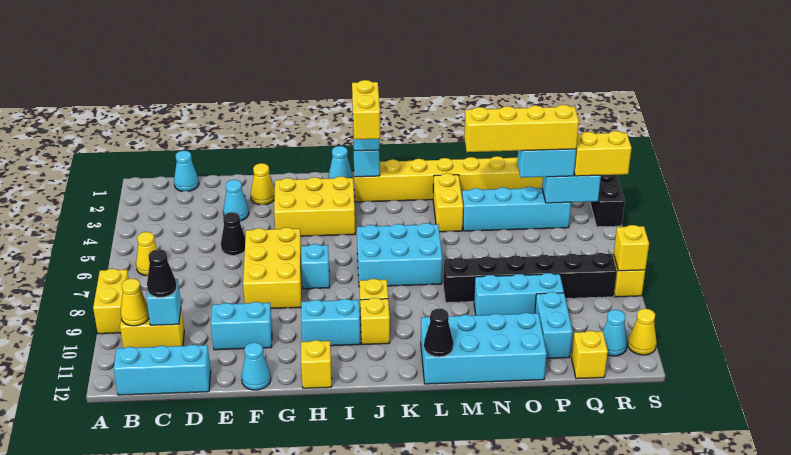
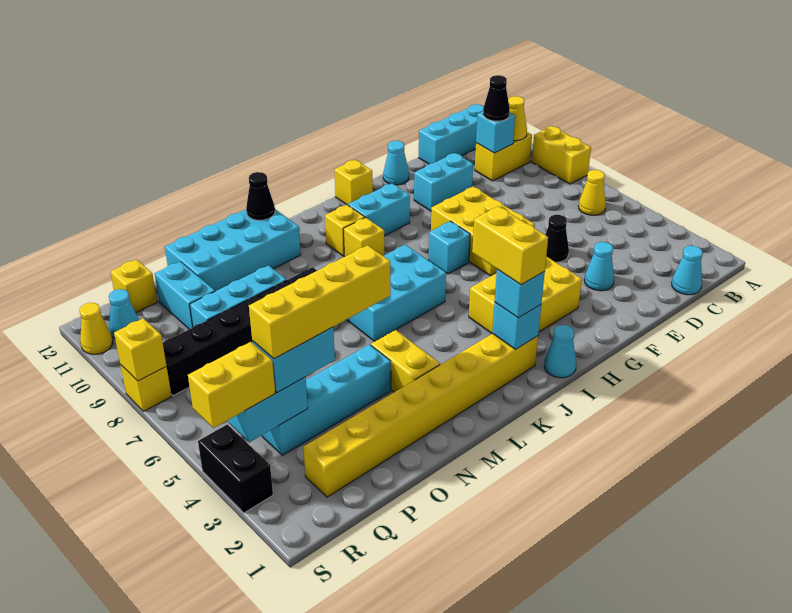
yellow 1x1 cone [251,163,275,205] -> none

